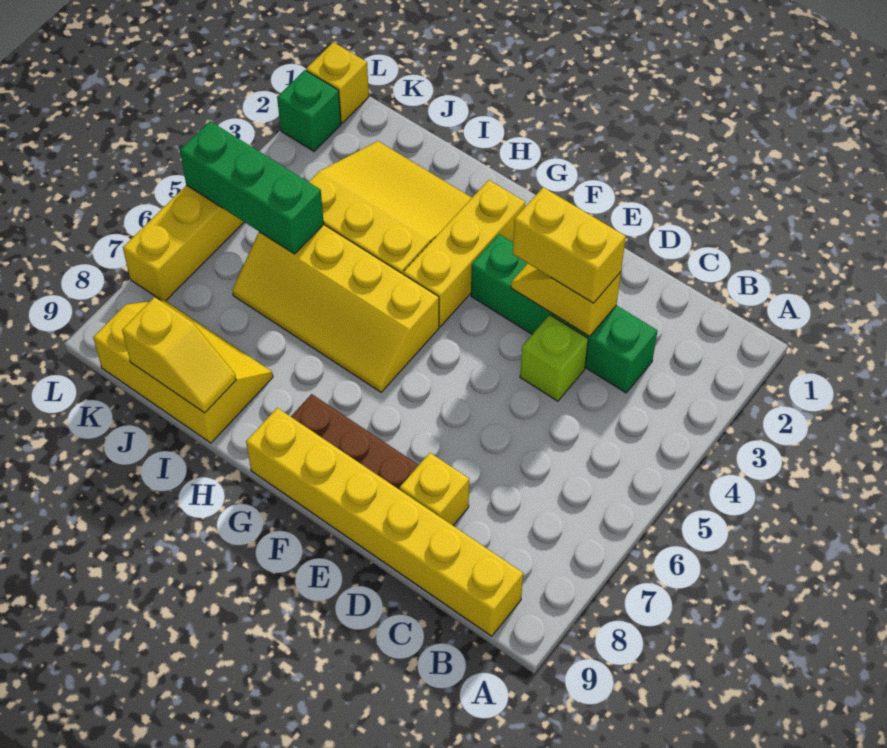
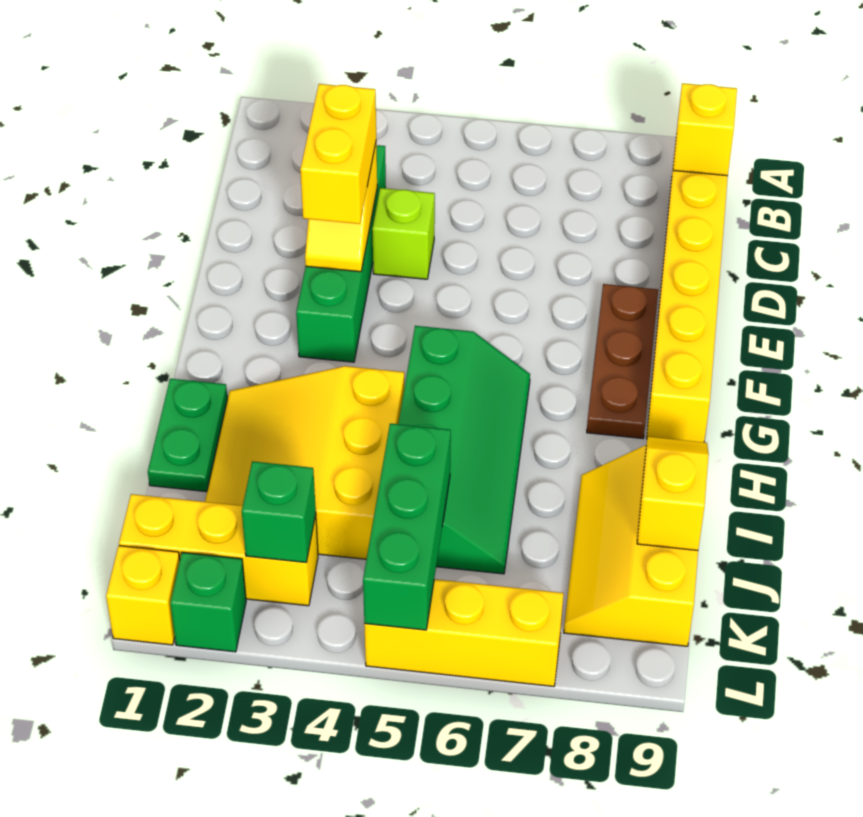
yellow 1x1 brick [400,453,469,525] -> yellow 1x1 brick moved to [673,83,737,176]
yellow 1x3 brick [403,180,525,327] -> yellow 1x3 brick moved to [119,494,318,606]
yellow 2x4 slope [232,225,439,392] -> green 2x4 slope [398,326,530,574]
none -> green 1x2 plate [148,379,227,492]
none -> green 1x1 brick [242,461,316,562]

